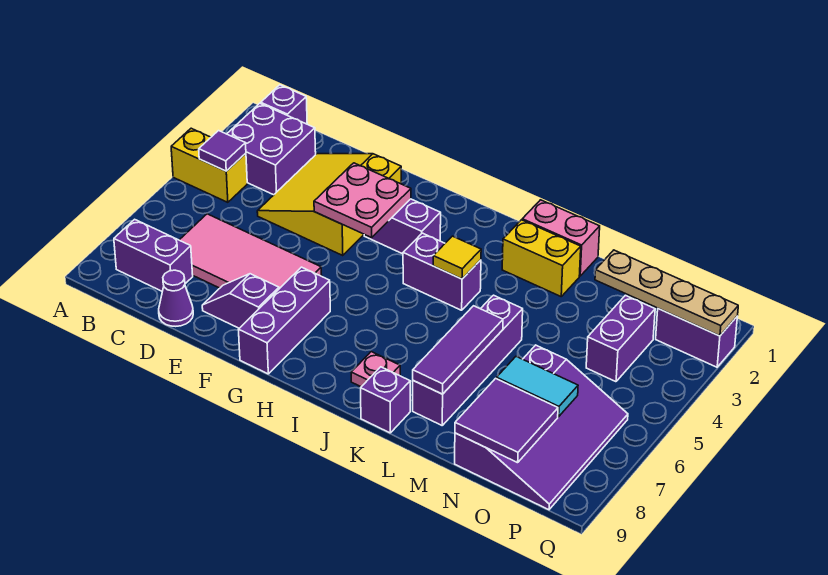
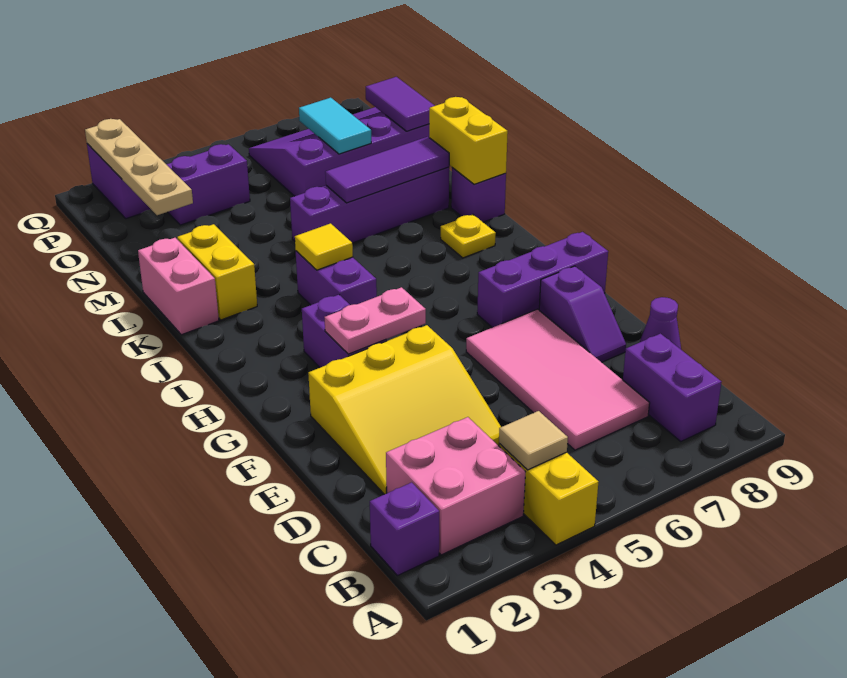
purple 2x2 brick [227,103,316,195] -> pink 2x2 brick [386,417,525,555]
purple 1x1 tile [199,131,246,171] -> tan 1x1 tile [499,411,568,470]
pink 2x2 plate [314,163,411,238] -> pink 1x2 plate [324,287,426,354]
pink 1x1 plate [351,352,400,387] -> yellow 1x1 plate [441,214,496,258]
none -> yellow 1x2 brick [429,97,508,185]
purple 2x2 tile [455,378,558,463] -> purple 1x2 tile [366,77,435,131]

